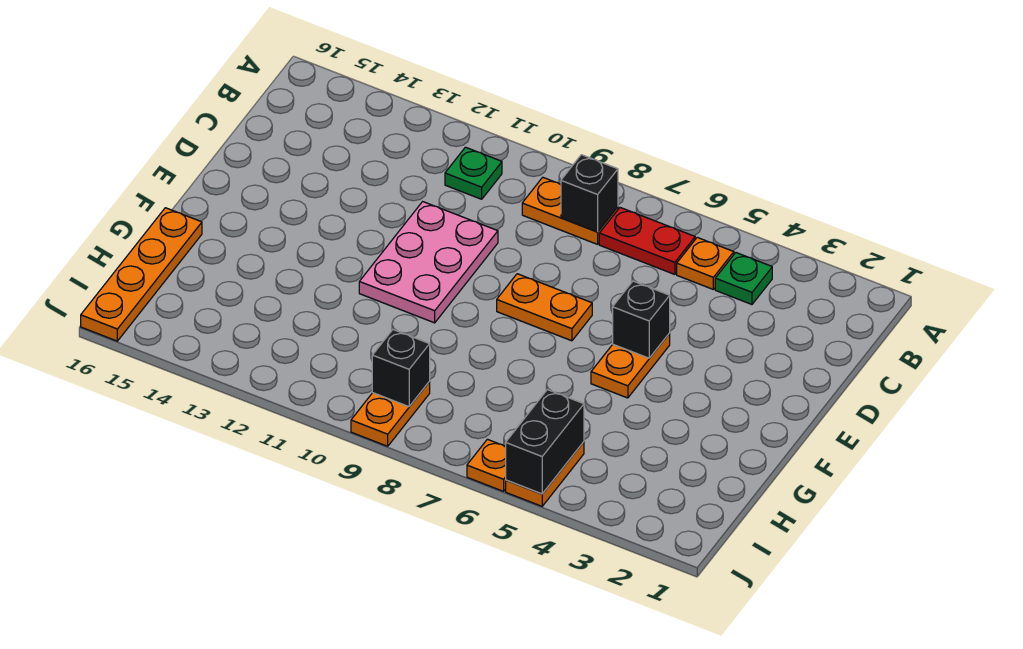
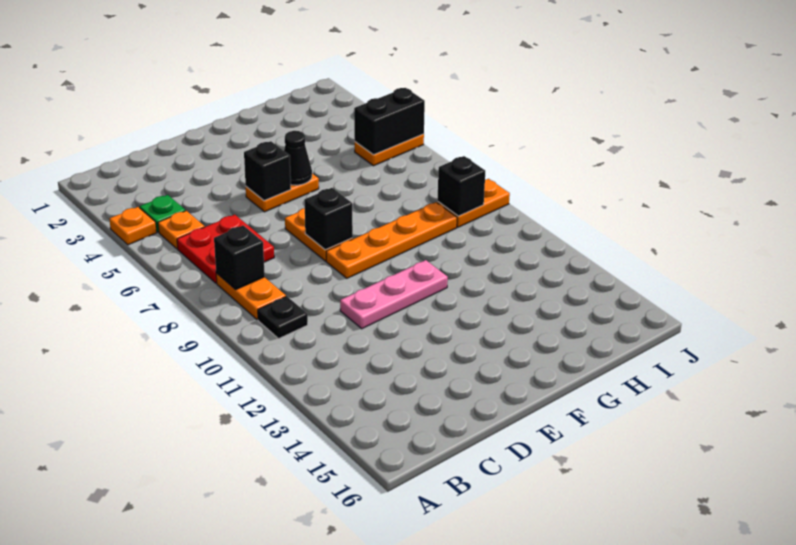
red 1x2 plate [599,208,695,274] -> red 2x2 plate [177,215,274,283]
none -> black 1x1 plate [258,296,308,338]
green 1x1 plate [445,147,502,199] -> none
pink 2x3 plate [359,202,498,323] -> pink 1x3 plate [340,260,448,329]
none -> black 1x1 brick [304,188,353,250]
none -> black 1x1 cone [284,131,312,185]
orange 1x4 plate [81,208,202,341] -> orange 1x4 plate moved to [326,202,457,278]
orange 1x1 plate [467,439,506,491] -> orange 1x1 plate moved to [110,207,157,245]

